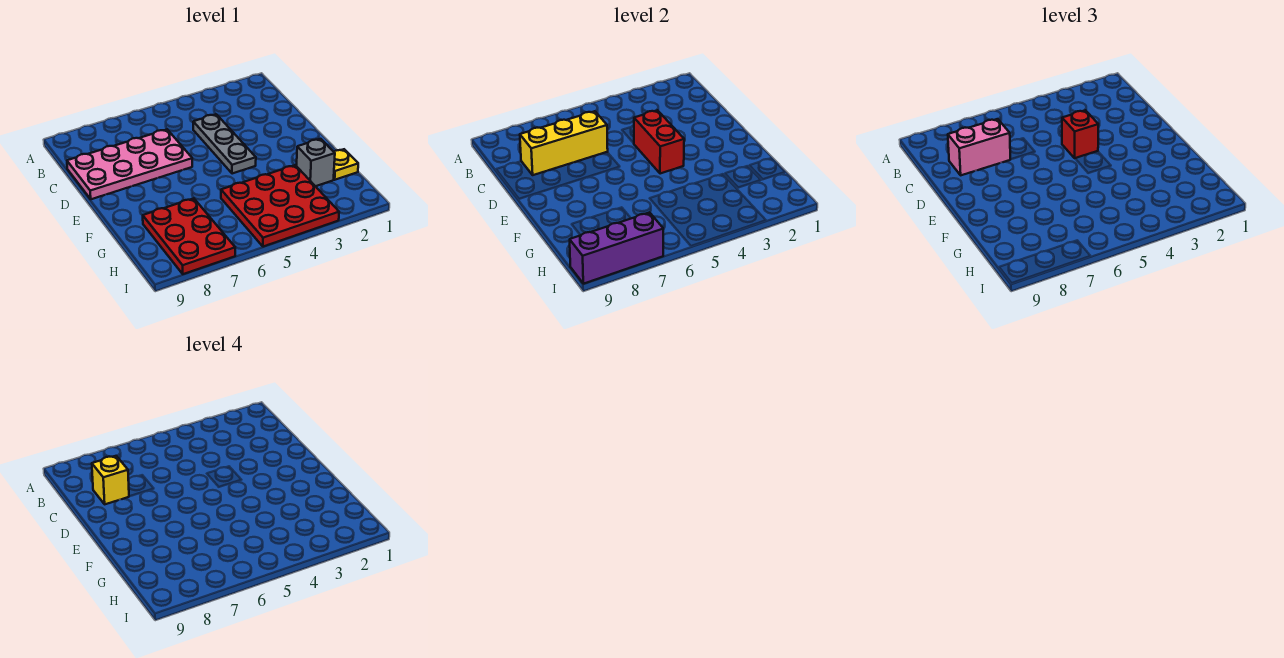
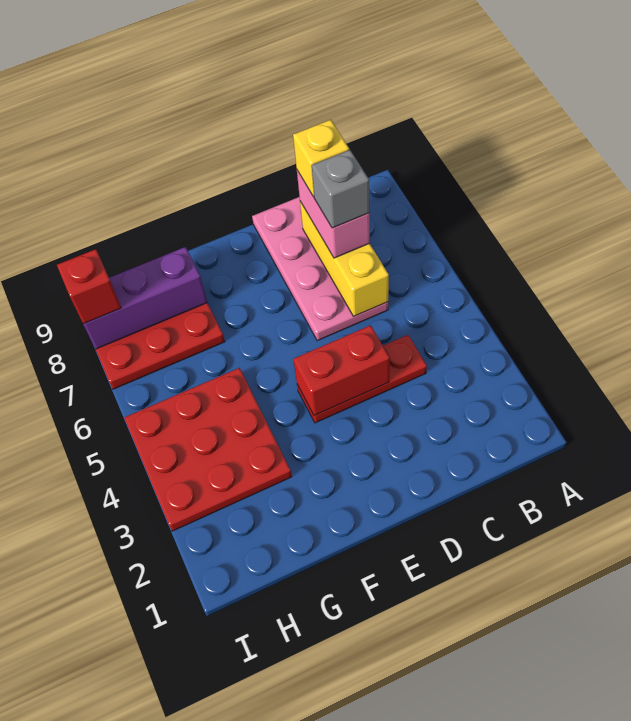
grey 1x3 plate [193,114,256,174] -> red 1x3 plate [297,335,427,423]
red 1x1 brick [1062,110,1098,158] -> red 1x1 brick moved to [57,249,121,324]
yellow 1x1 plate [334,149,358,180] -> none
grey 1x1 brick [297,139,335,186] -> grey 1x1 brick moved to [312,150,370,228]
purple 1x3 brick [570,213,663,284] -> purple 1x3 brick turned to [83,247,207,349]

